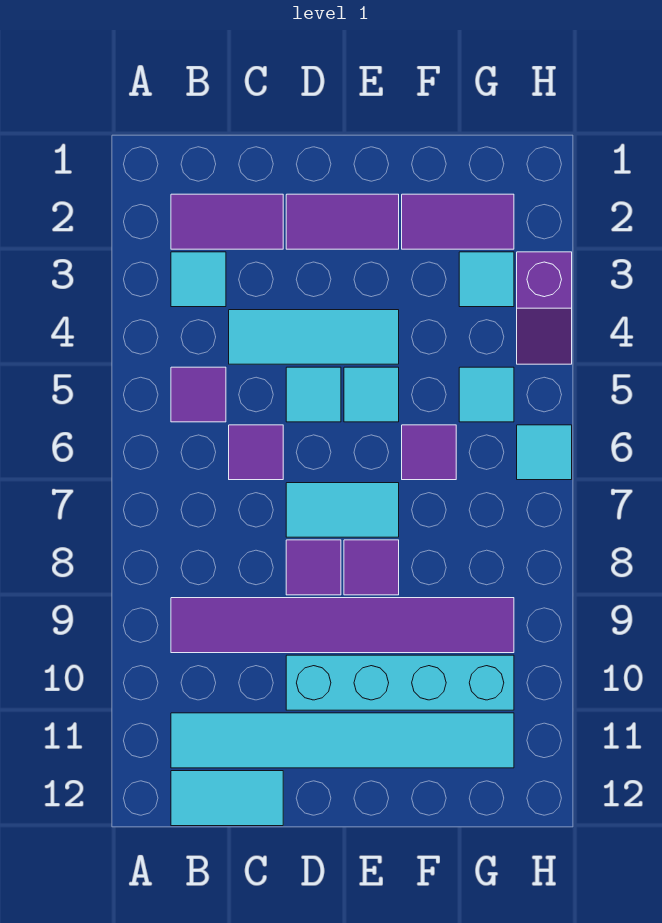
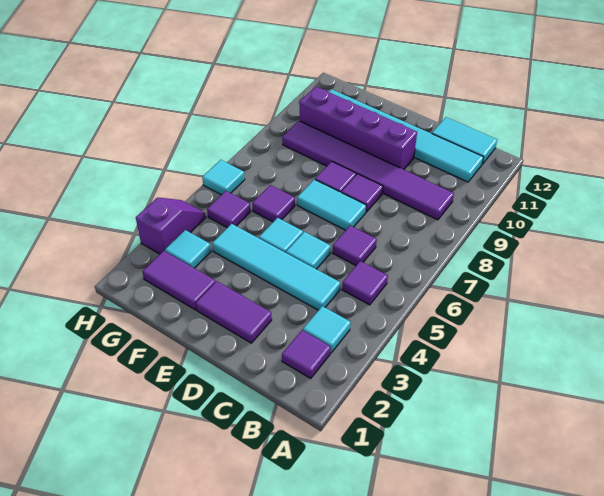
purple 1x2 tile [171,194,283,249] -> purple 1x1 tile [282,330,331,378]
cyan 1x3 tile [229,310,399,364] -> cyan 1x4 tile [212,224,340,310]
cyan 1x4 brick [286,655,514,710] -> purple 1x4 brick [300,87,417,170]
cyan 1x1 tile [459,367,514,422] -> purple 1x1 tile [207,191,251,228]

